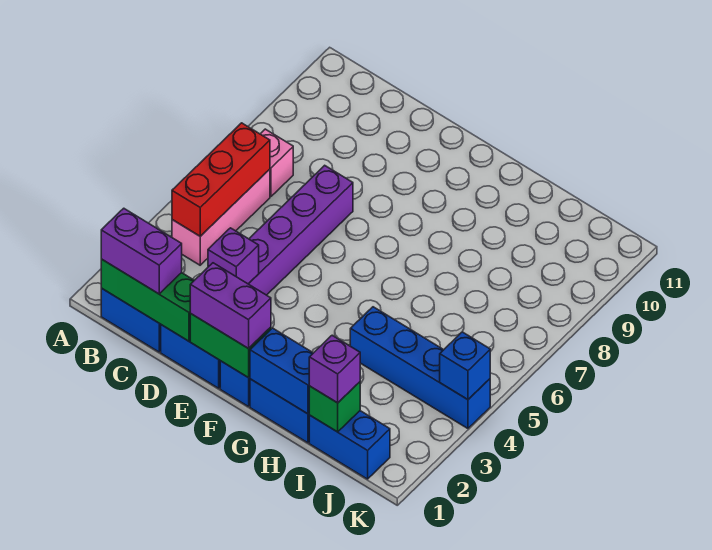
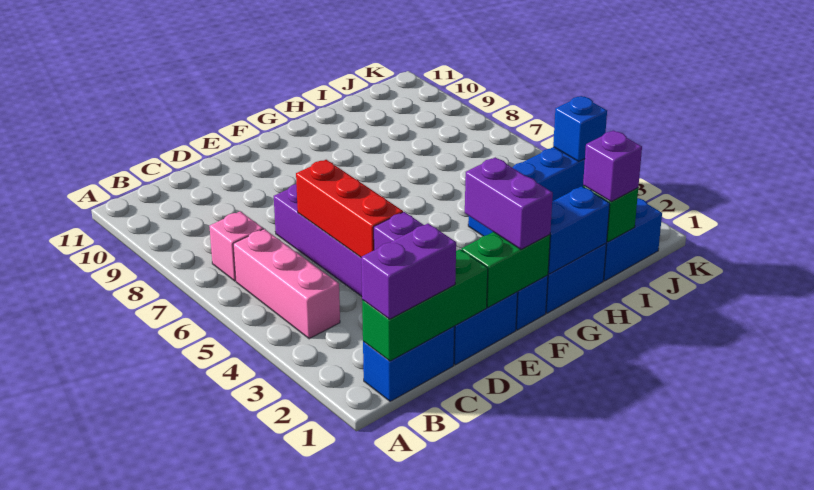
red 1x3 brick [172,123,270,236] -> red 1x3 brick moved to [296,160,403,257]
purple 1x2 brick [190,263,271,349] -> purple 1x2 brick turned to [465,157,553,249]

